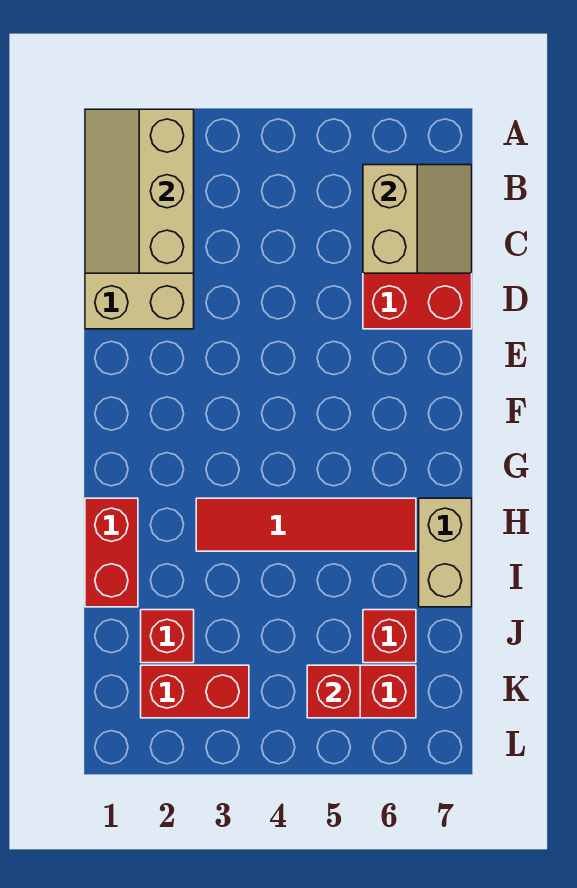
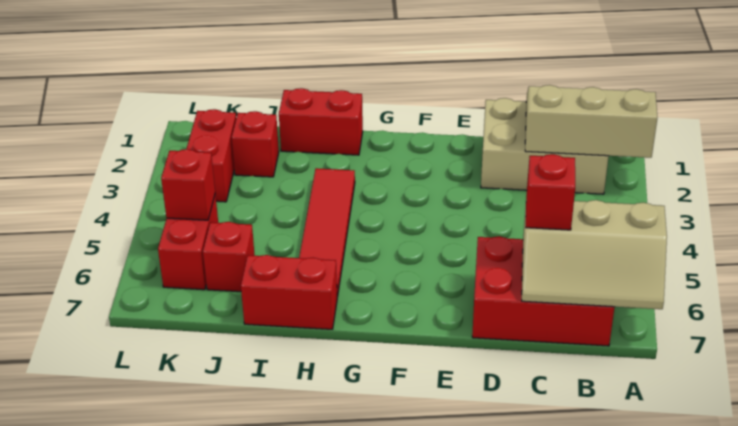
tan 2x2 slope [363,165,472,273] -> tan 2x3 slope [522,200,667,309]
none -> red 1x1 brick [526,154,575,230]
tan 1x2 brick [419,498,472,607] -> red 1x2 brick [241,255,337,329]

